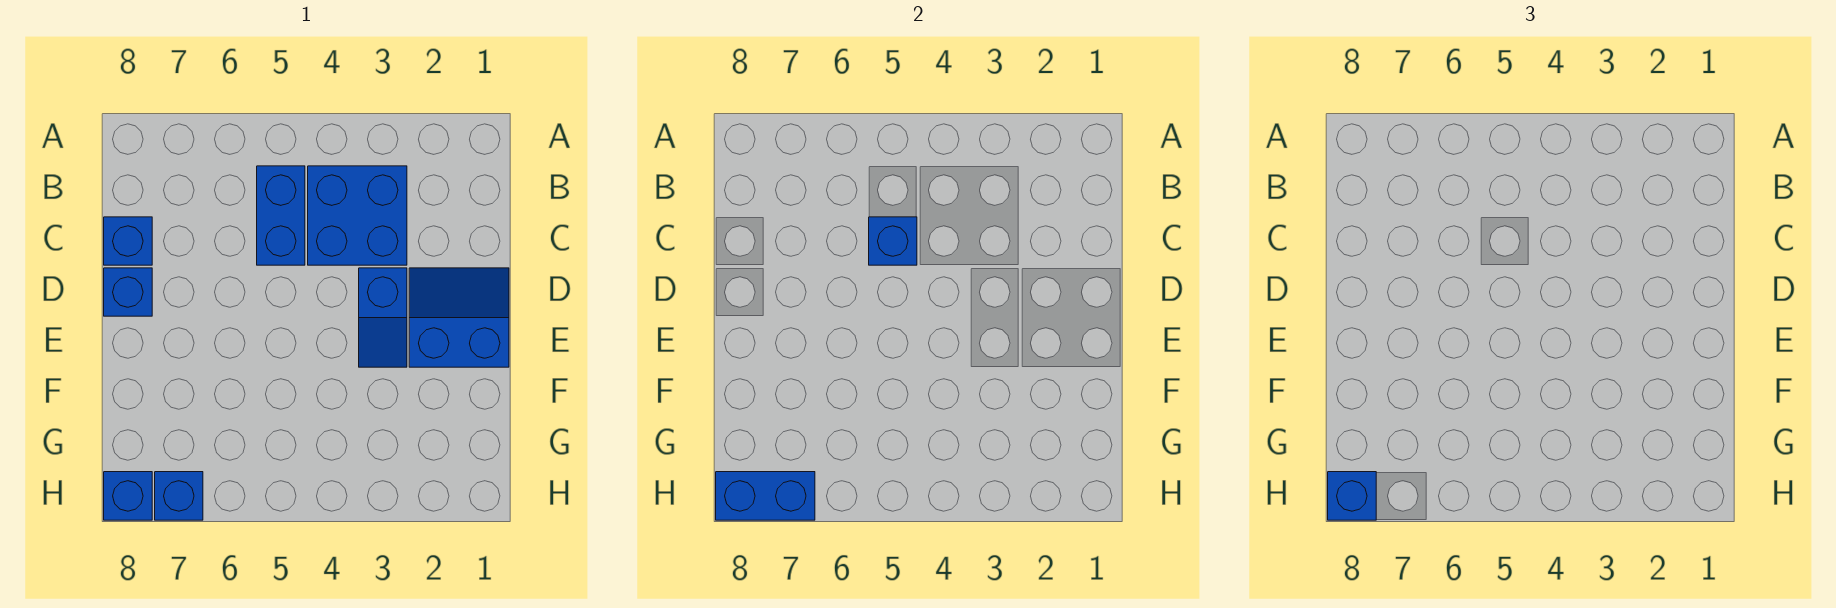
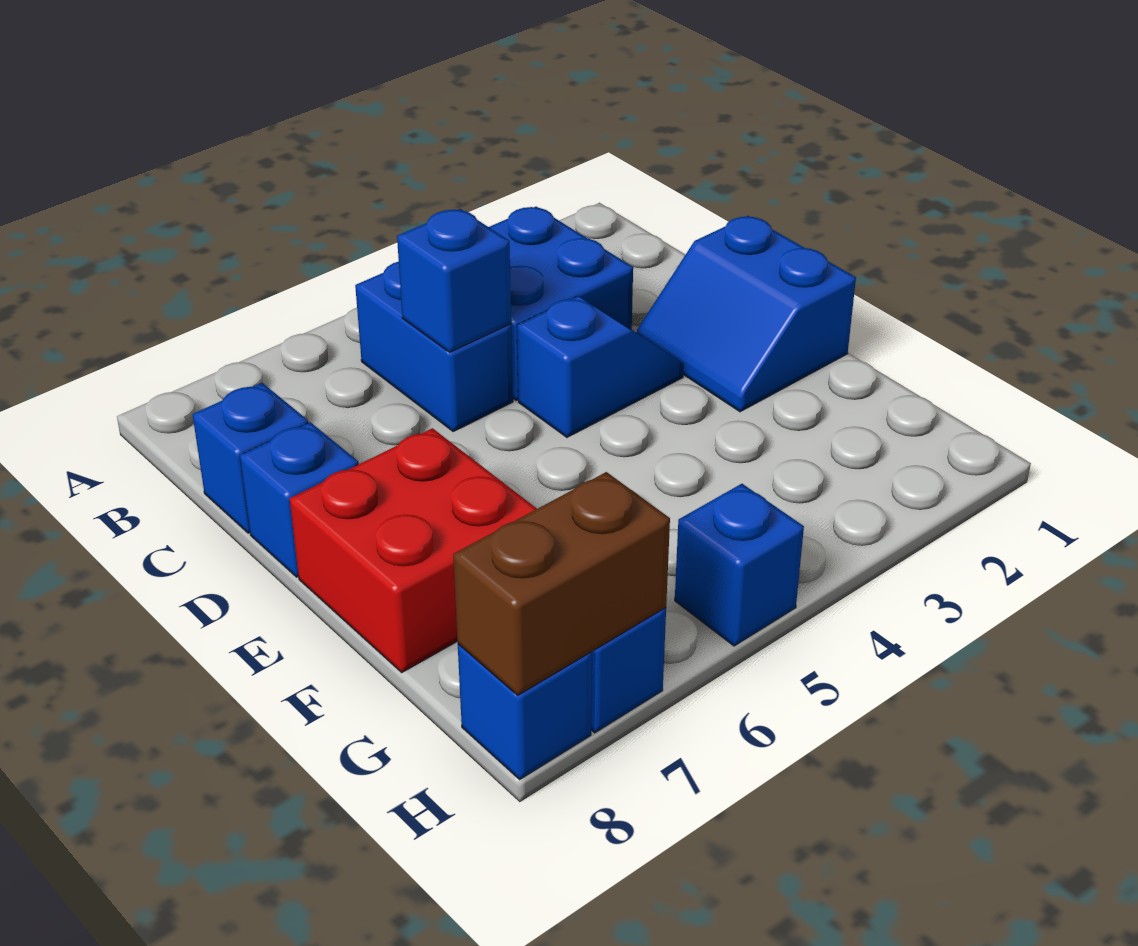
blue 2x2 slope [409,268,509,367] -> blue 2x2 slope turned to [637,216,856,412]
blue 1x2 slope [359,268,407,367] -> blue 1x2 slope turned to [517,296,684,437]
none -> red 2x2 brick [290,428,537,672]
blue 1x2 brick [716,472,815,520] -> brown 1x2 brick [453,472,670,695]
blue 1x1 brick [1328,472,1376,520] -> blue 1x1 brick moved to [675,484,804,646]

